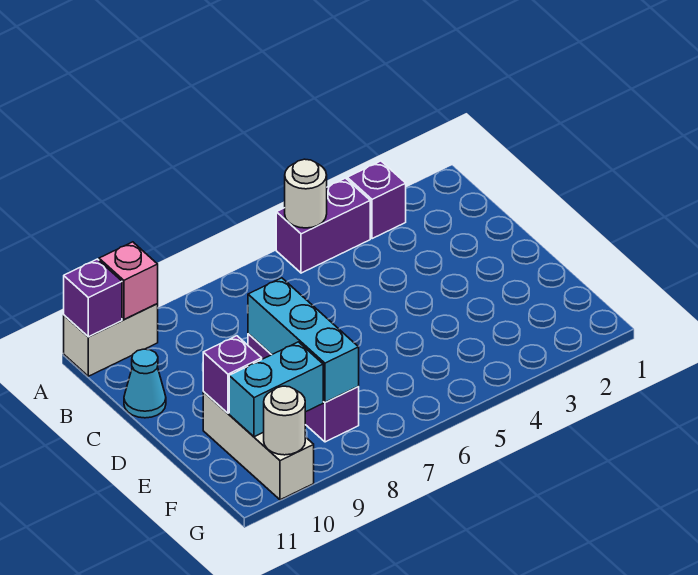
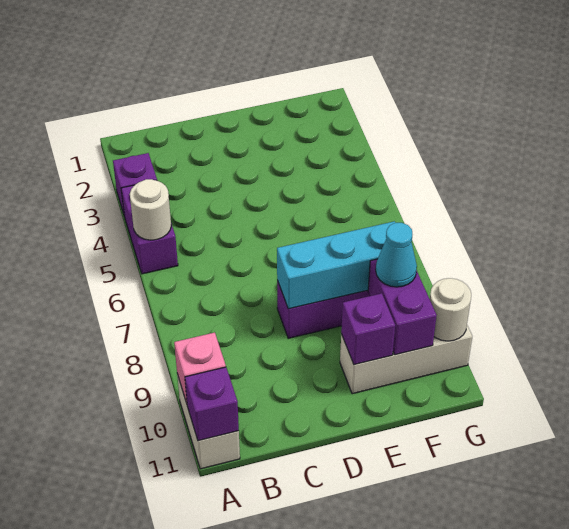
cyan 1x1 cone [124,349,166,418] -> cyan 1x1 cone moved to [376,223,417,287]
cyan 1x2 brick [229,342,323,437] -> purple 1x2 brick [368,259,437,355]

